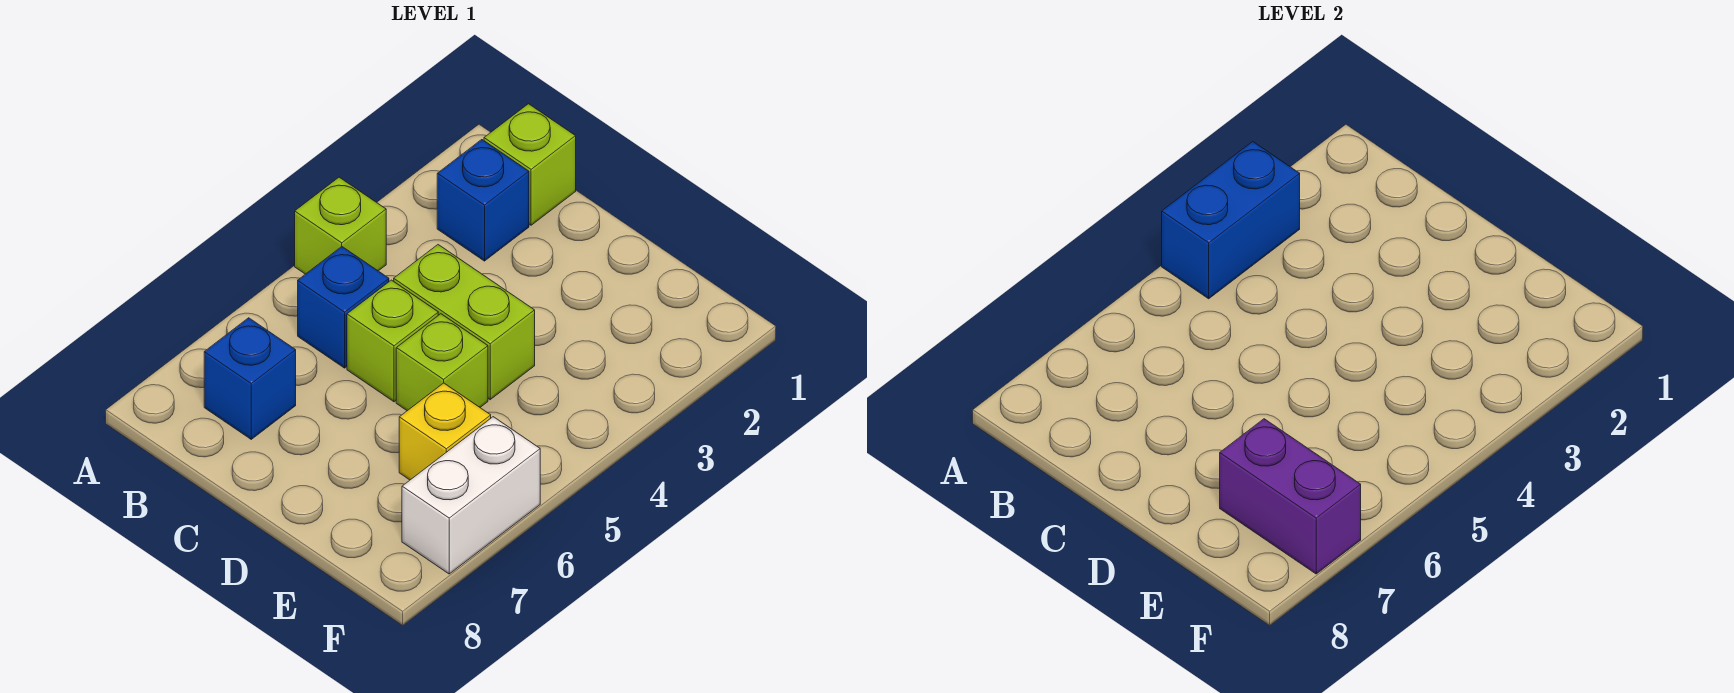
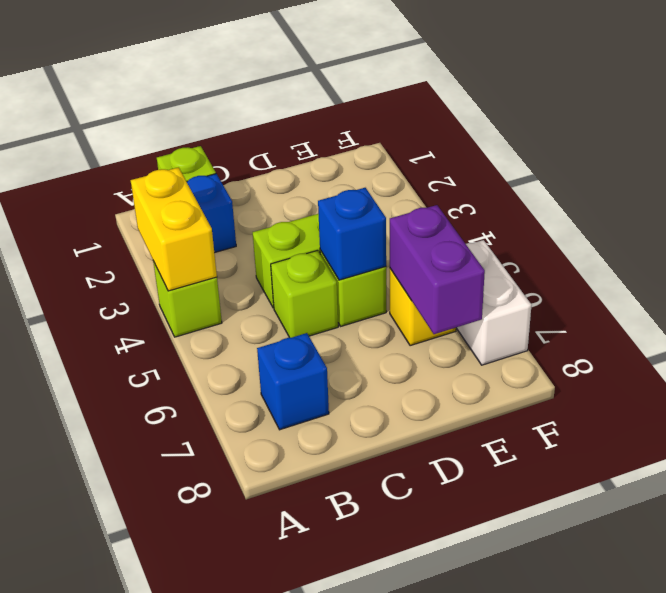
blue 1x2 brick [1162,141,1300,299] -> yellow 1x2 brick [131,167,217,291]
blue 1x1 brick [298,247,389,368] -> blue 1x1 brick moved to [318,188,386,280]
purple 1x2 brick [1220,419,1361,574] -> purple 1x2 brick turned to [390,205,485,334]

